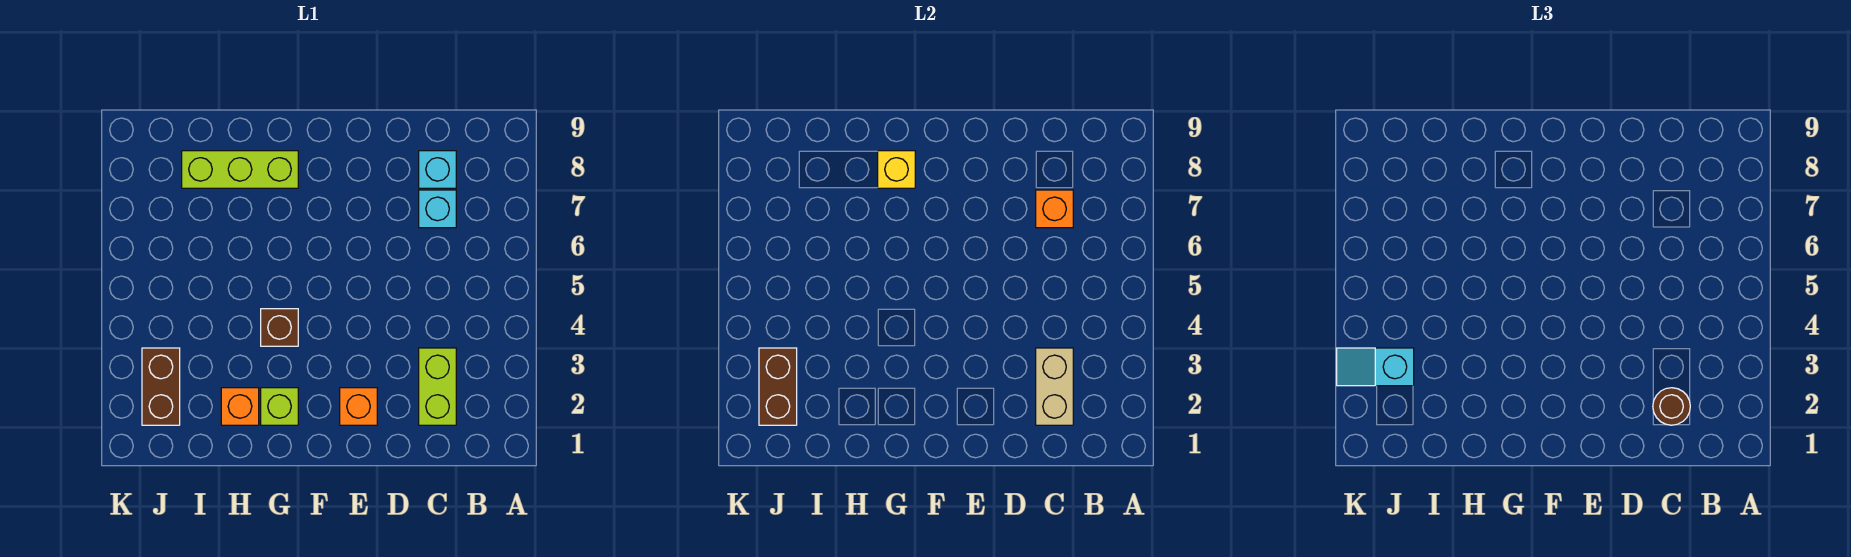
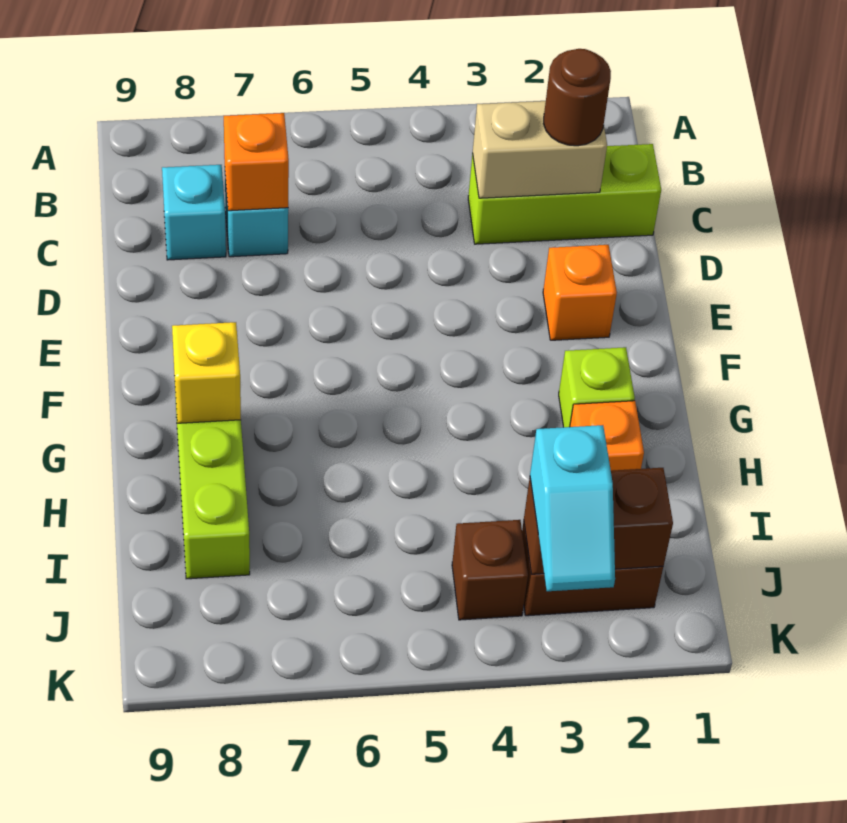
lime 1x2 brick [419,348,456,425] -> lime 1x3 brick [468,144,661,244]
brown 1x1 brick [261,309,298,346] -> brown 1x1 brick moved to [452,520,528,620]

